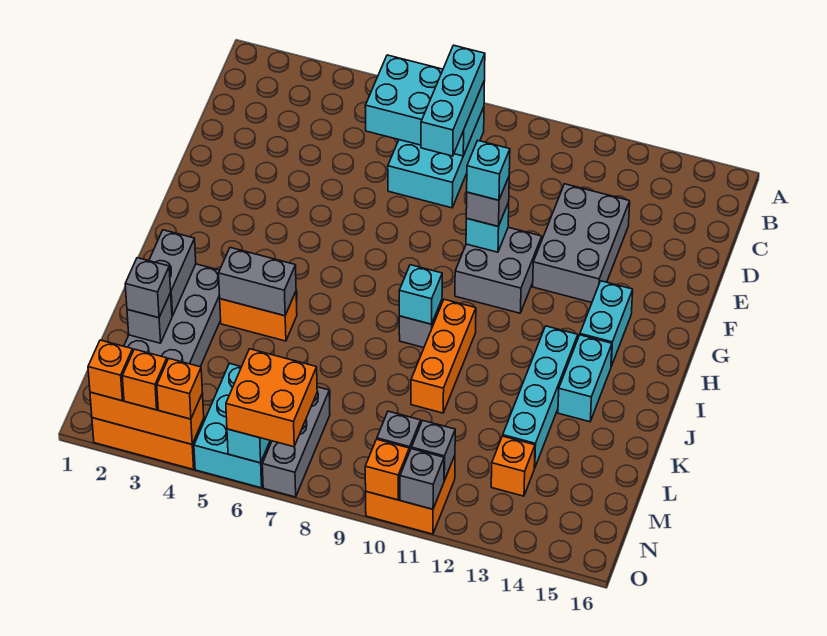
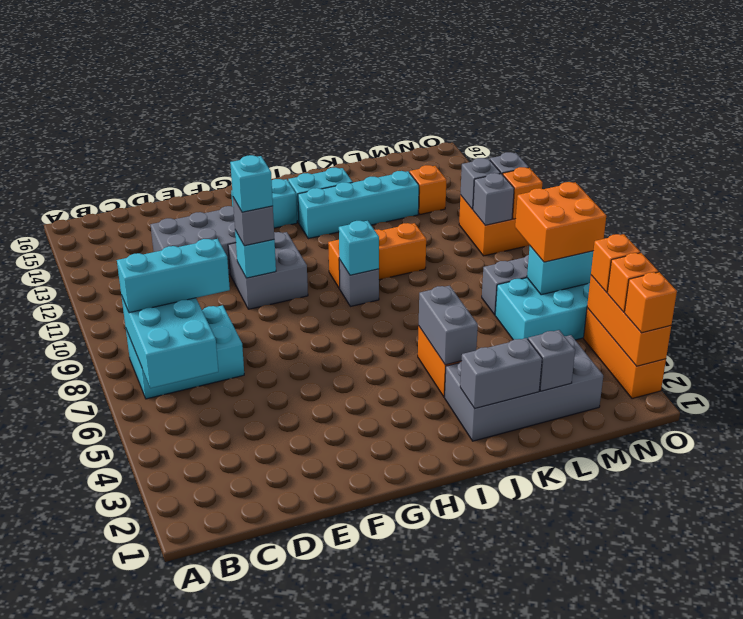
grey 1x1 brick [125,258,171,318] -> none

